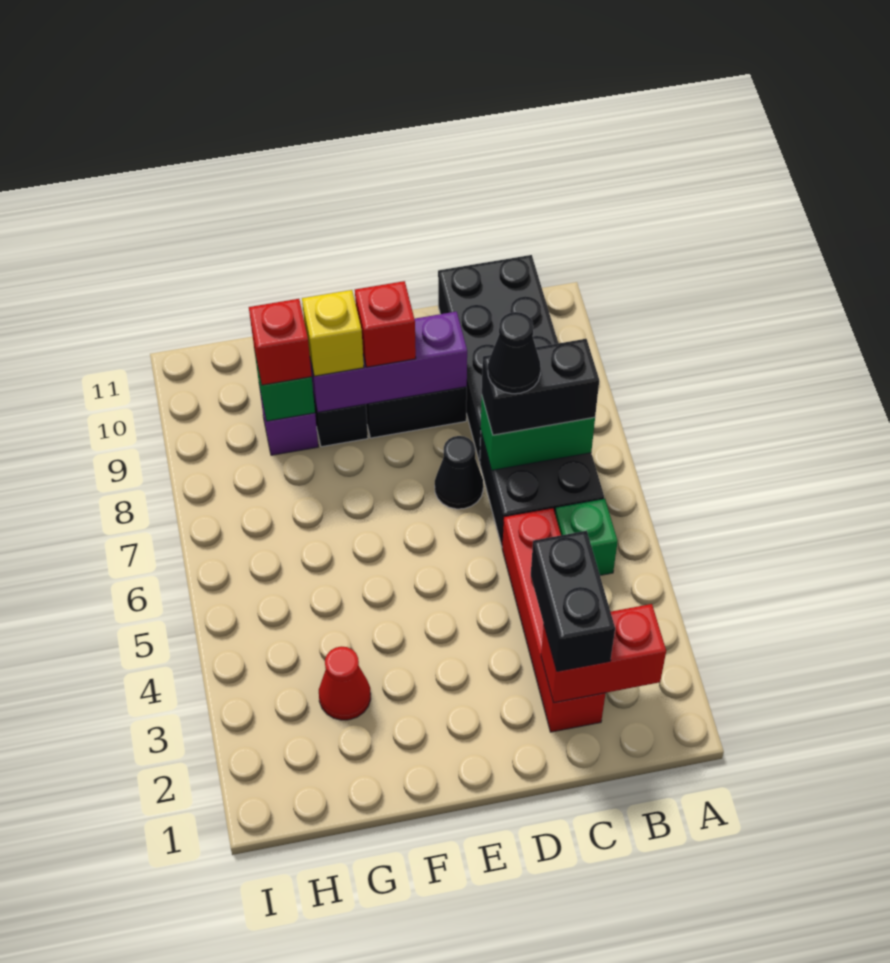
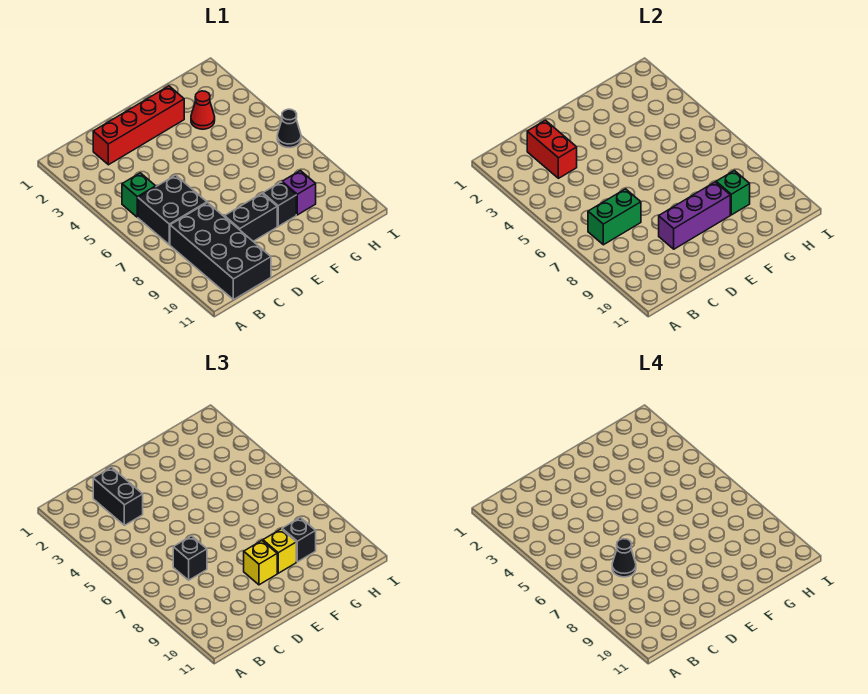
red 1x2 brick [541,604,666,703] -> red 1x2 brick turned to [527,120,577,178]
black 1x2 brick [482,339,599,435] -> black 1x1 brick [173,536,207,580]
red 1x4 brick [502,508,606,732] -> red 1x4 brick turned to [93,86,184,165]
black 1x1 cone [435,436,483,509] -> black 1x1 cone moved to [277,109,301,148]
red 1x1 brick [355,281,416,367] -> yellow 1x1 brick [244,541,277,585]
red 1x1 brick [249,299,312,385] -> black 1x1 brick [282,518,316,562]

